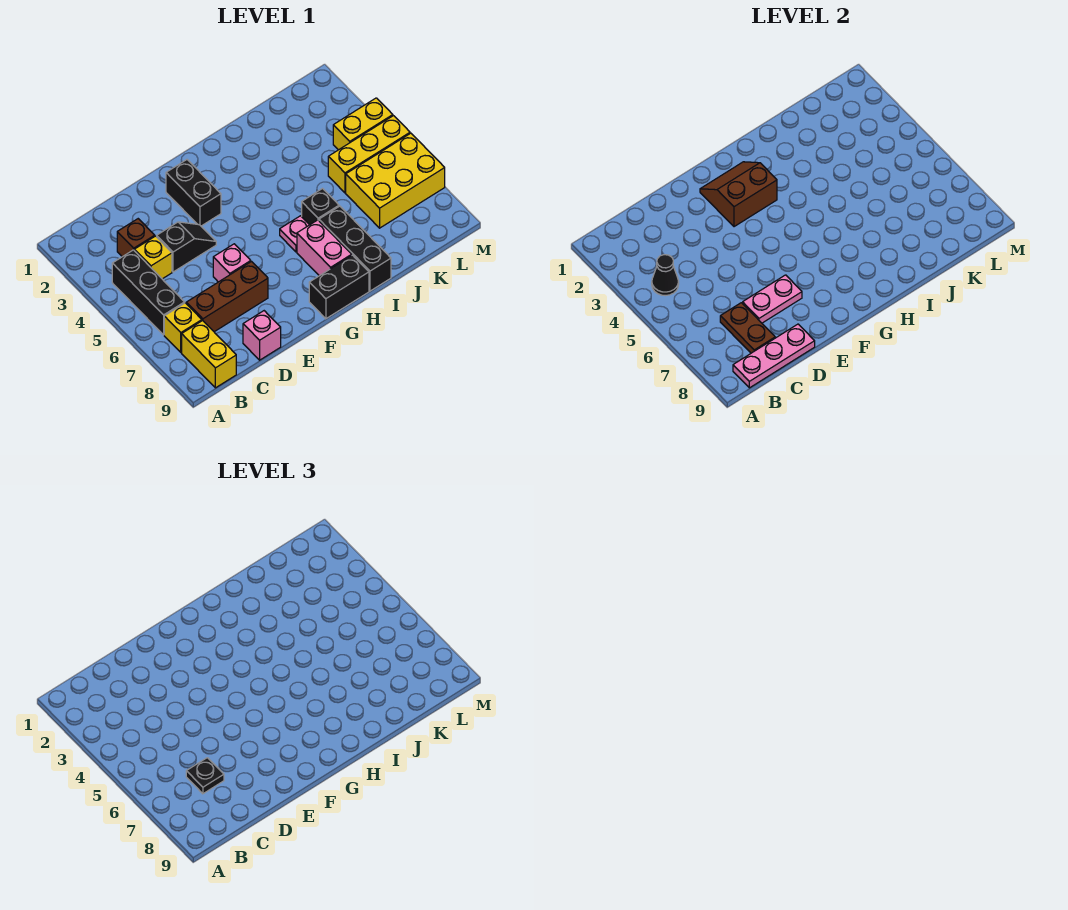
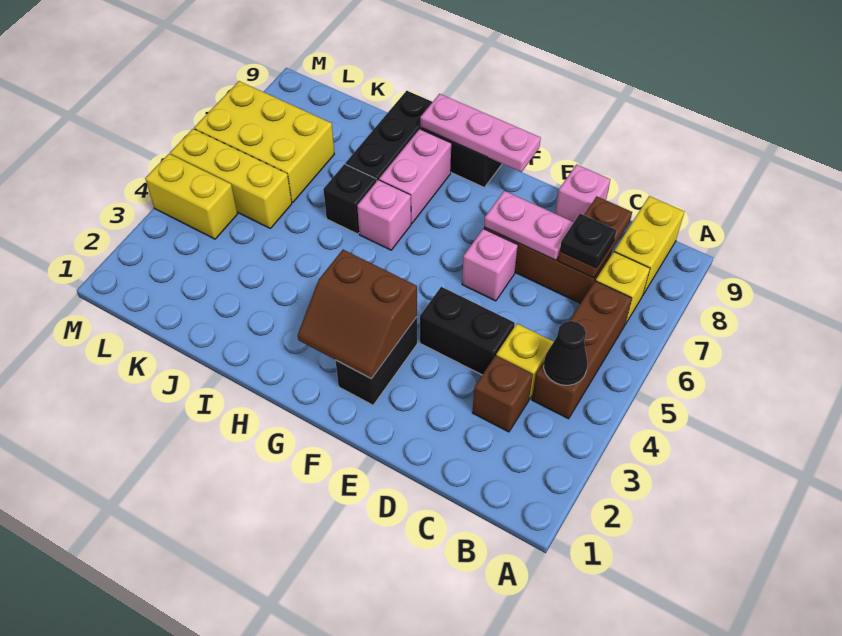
black 1x3 brick [112,250,185,335] -> brown 1x3 brick [532,281,632,419]
pink 1x3 plate [733,324,815,388] -> pink 1x3 plate moved to [420,94,541,172]
black 1x2 slope [157,222,216,272] -> black 1x2 brick [420,287,515,375]
pink 1x1 plate [280,216,309,252] -> pink 1x1 brick [357,180,411,250]

